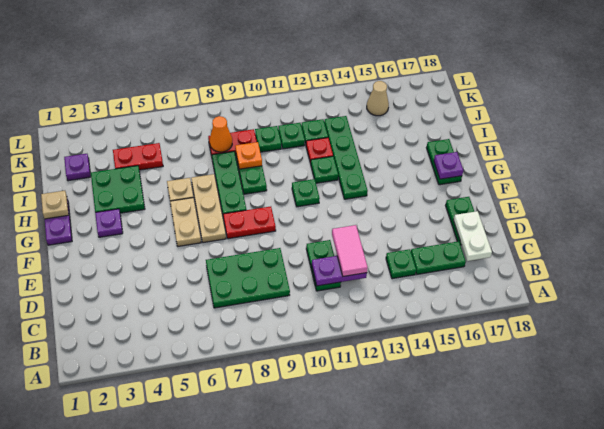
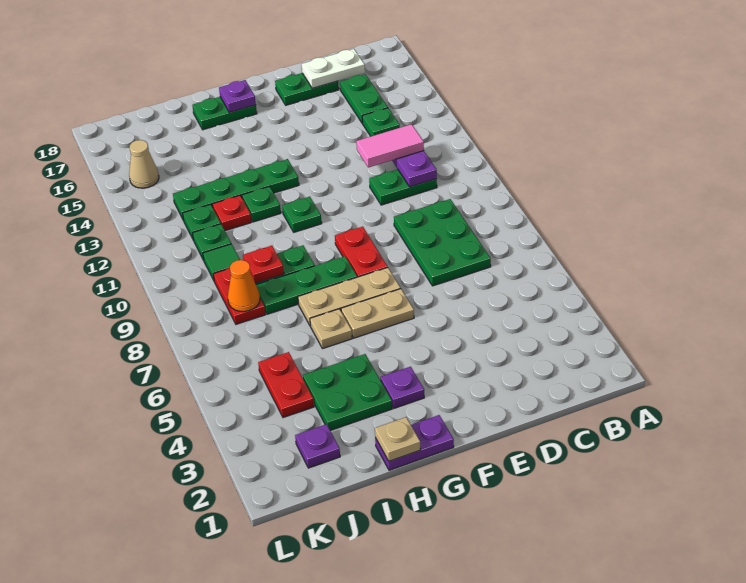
orange 1x1 plate [235,142,262,169] -> red 1x1 plate [243,246,284,283]
green 1x1 plate [255,126,281,152] -> green 1x1 tile [203,244,240,280]

